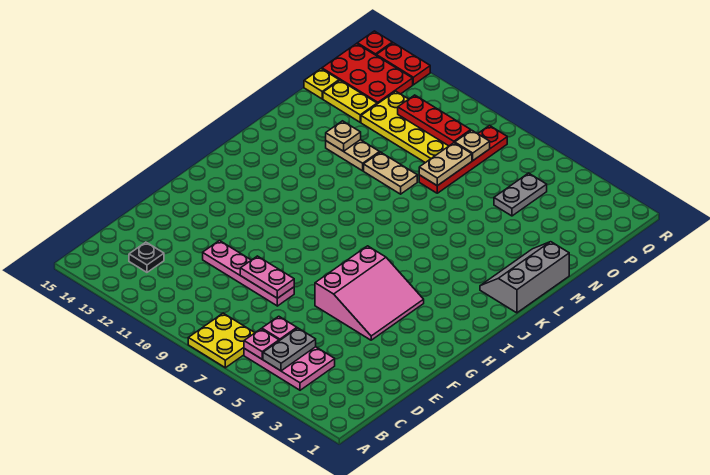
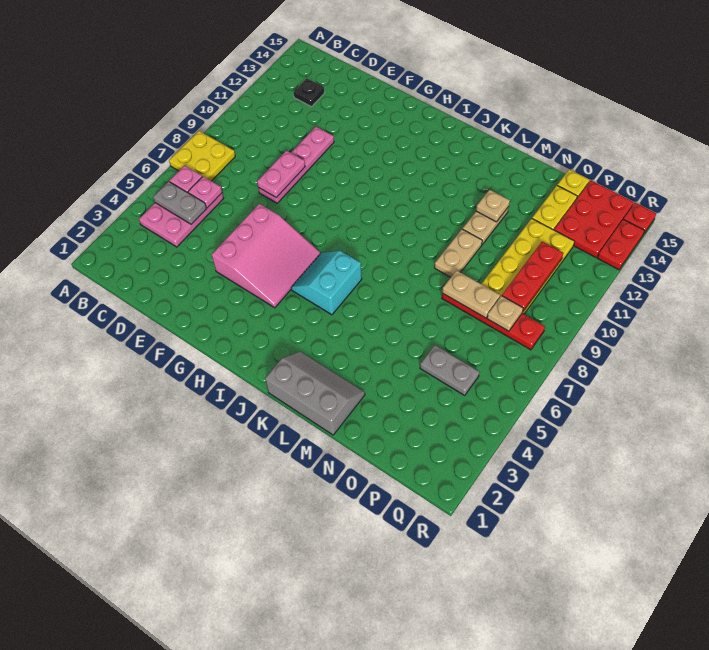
pink 3x3 slope [315,246,424,340] -> pink 3x3 slope turned to [211,204,320,308]
none -> cyan 2x2 slope [291,251,362,315]

